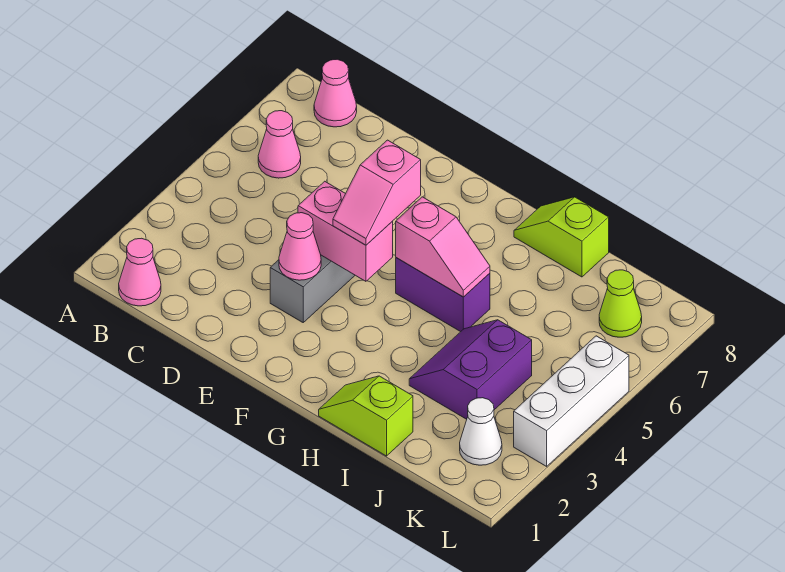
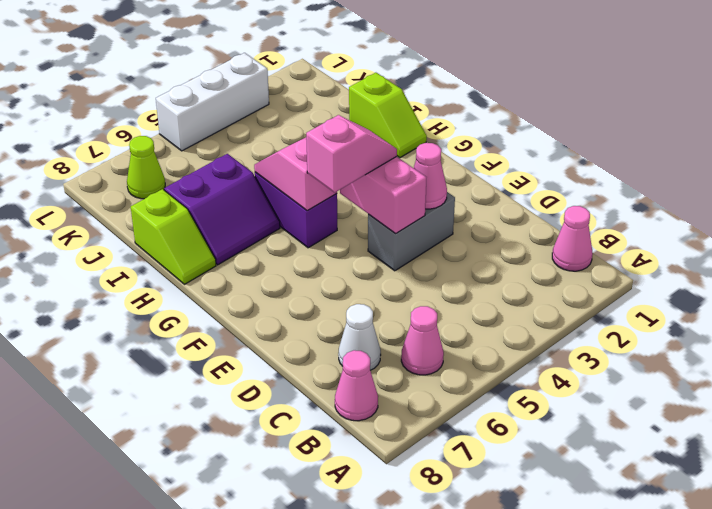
purple 2x2 slope [409,320,532,419] -> purple 2x2 slope moved to [164,154,280,265]
white 1x1 cone [460,398,502,465] -> white 1x1 cone moved to [338,304,381,370]

